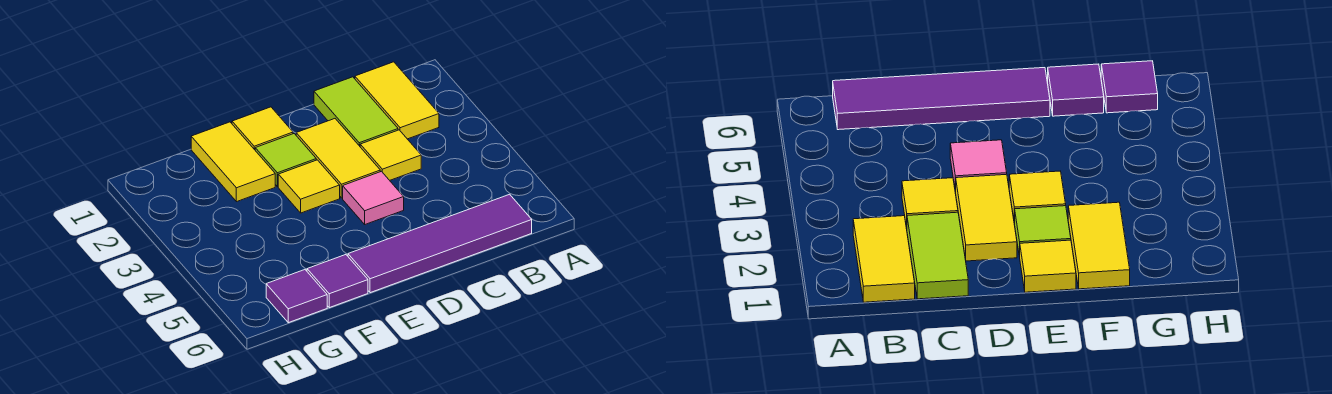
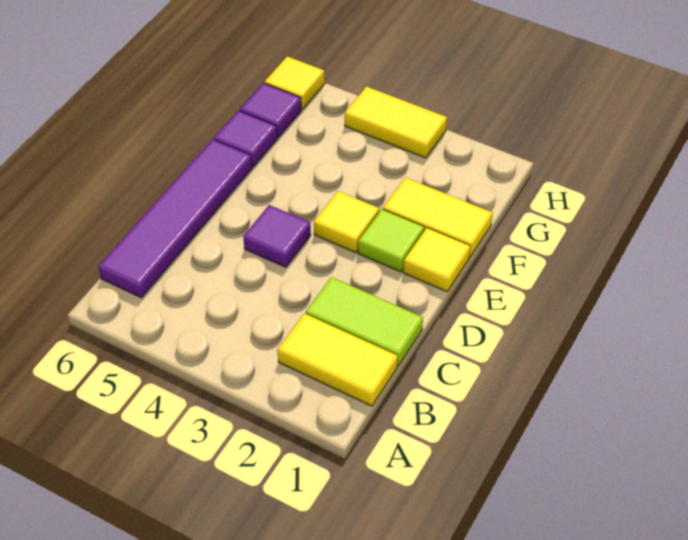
yellow 1x1 tile [360,130,421,180] -> yellow 1x1 tile moved to [264,56,325,109]
yellow 1x2 tile [296,119,380,198] -> yellow 1x2 tile moved to [345,87,447,158]
pink 1x1 tile [343,171,404,224] -> purple 1x1 tile [243,205,311,267]

